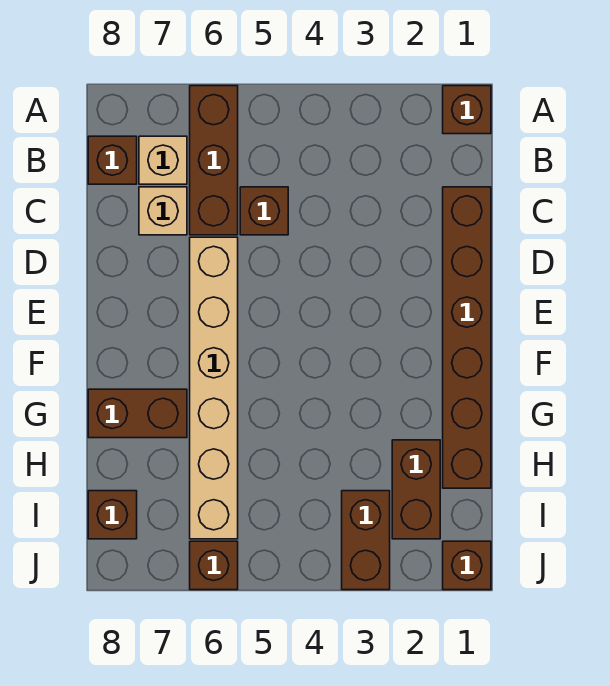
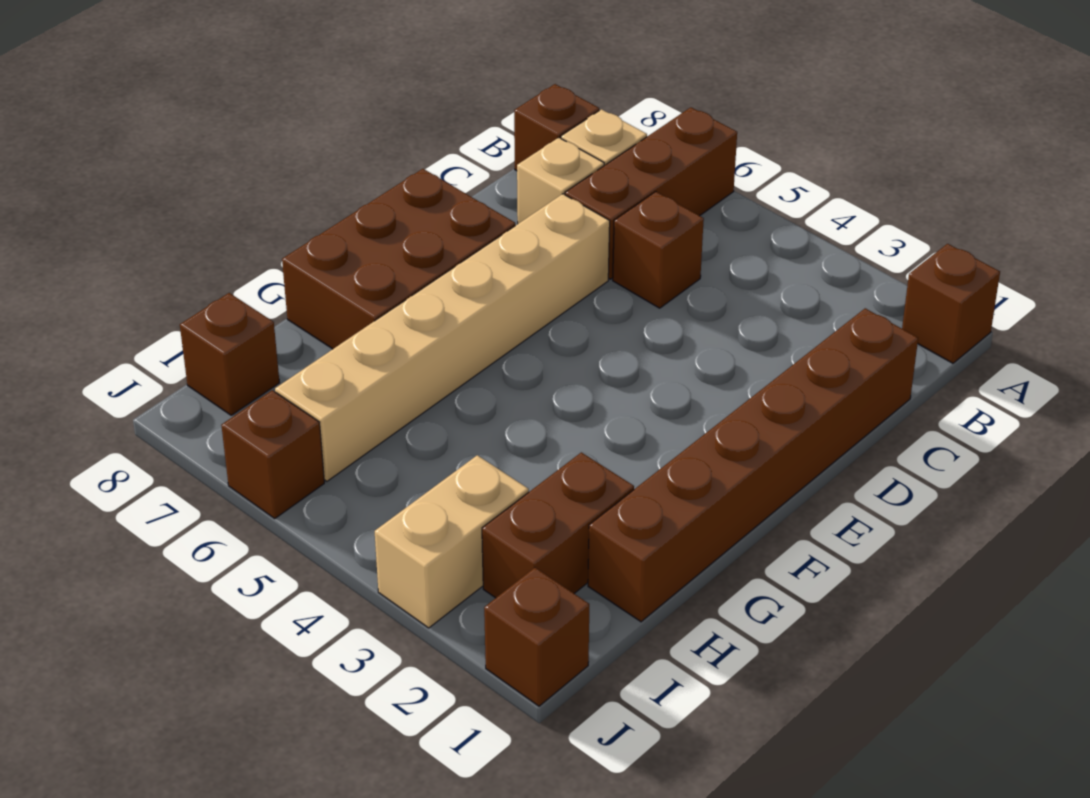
brown 1x2 brick [88,389,187,438] -> brown 2x3 brick [282,169,515,349]
brown 1x2 brick [342,491,390,590] -> tan 1x2 brick [375,455,529,628]

